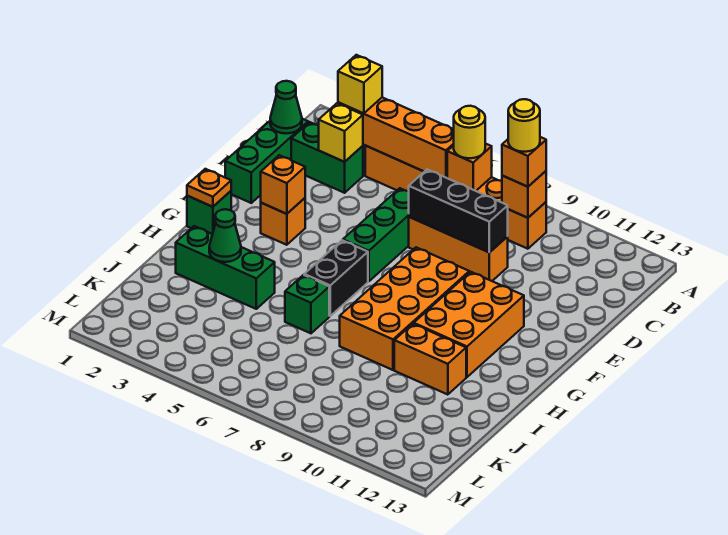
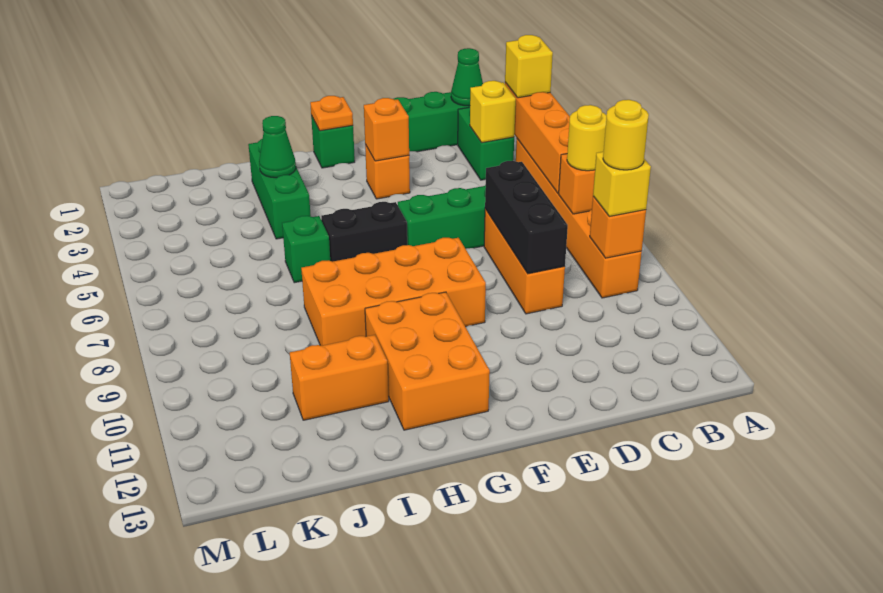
orange 1x1 brick [502,137,546,187] -> yellow 1x1 brick [593,152,651,216]
orange 2x3 brick [414,272,524,377] -> orange 2x3 brick turned to [365,292,490,430]
orange 1x2 brick [394,324,466,395] -> orange 1x2 brick turned to [290,335,389,420]

